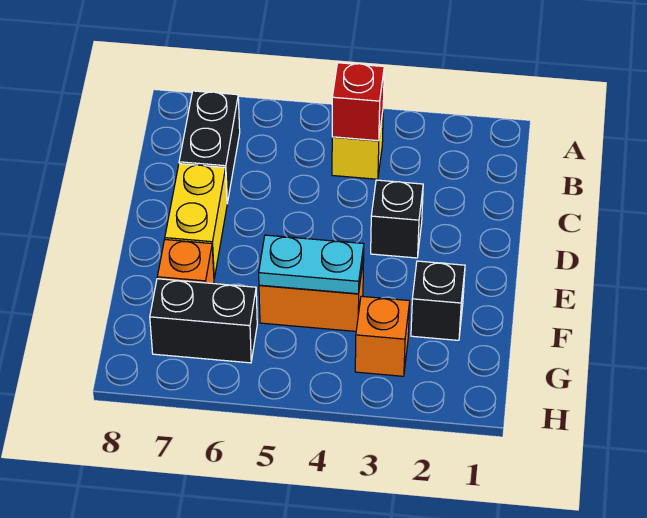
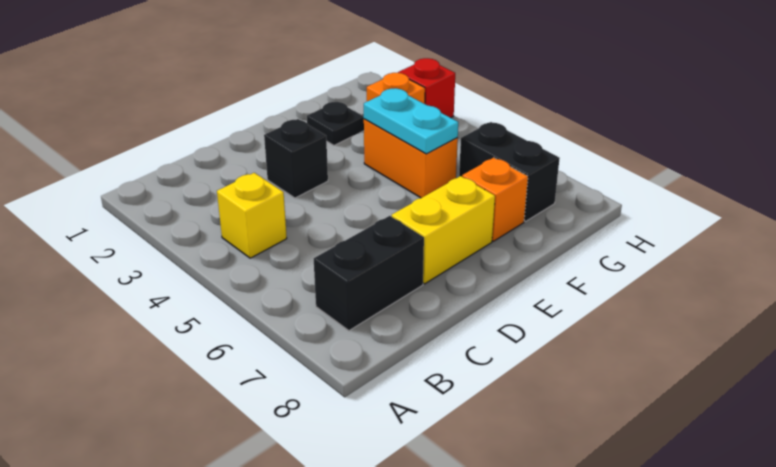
red 1x1 brick [332,63,384,141] -> red 1x1 brick moved to [398,58,455,118]
black 1x1 brick [411,261,465,340] -> black 1x1 plate [307,102,364,145]

